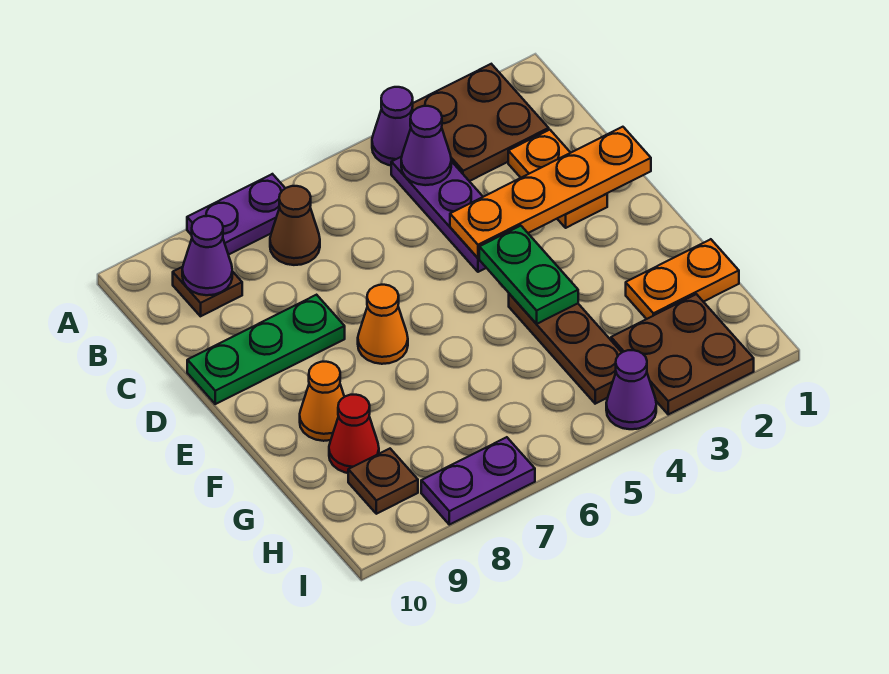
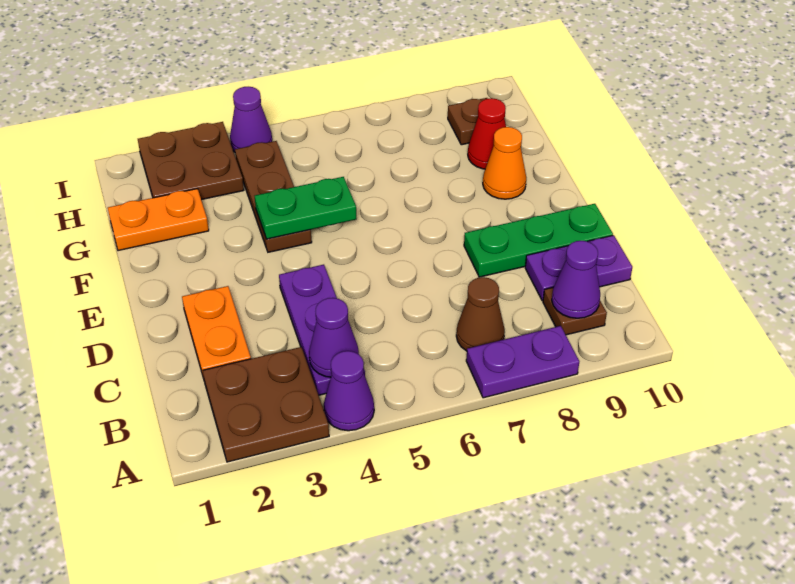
orange 1x4 plate [450,127,651,258] -> none
green 1x2 plate [479,226,578,324] -> green 1x2 plate turned to [255,177,357,239]
orange 1x1 cone [358,285,408,364] -> none
purple 1x2 plate [421,437,535,525] -> purple 1x2 plate moved to [525,235,632,301]

